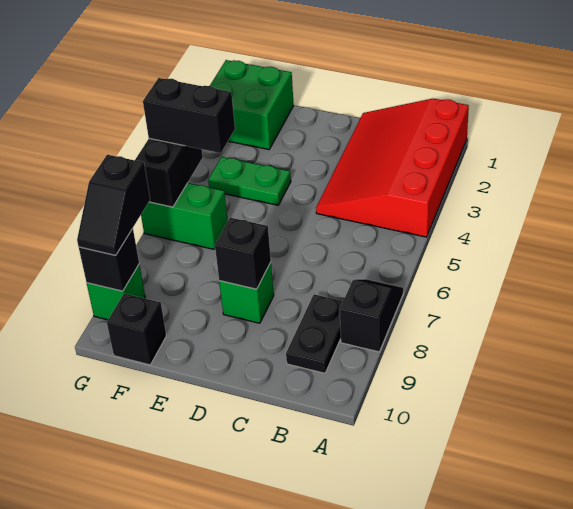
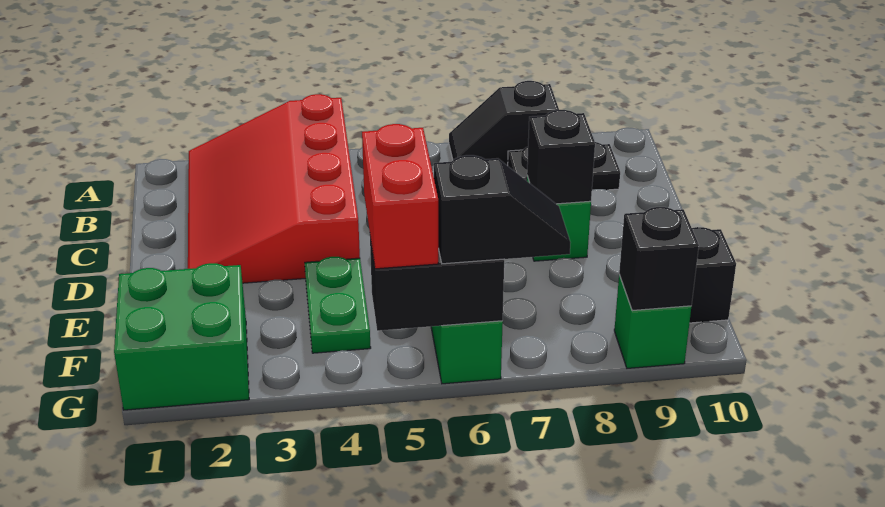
red 3x4 slope [316,99,469,237] -> red 3x4 slope turned to [188,94,360,283]
black 1x2 brick [143,78,235,153] -> red 1x2 brick [362,124,438,269]
black 1x2 slope [77,155,150,255] -> black 1x2 slope moved to [434,155,571,264]

